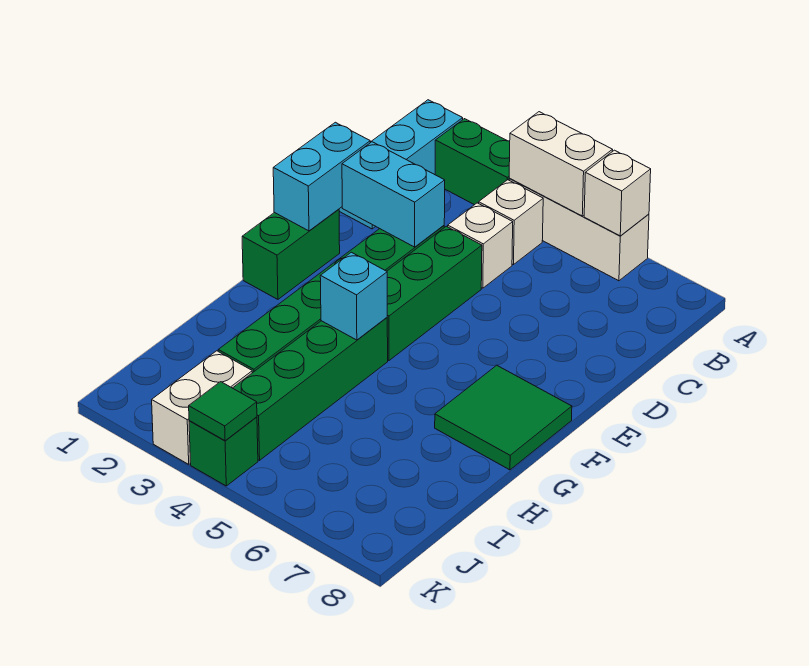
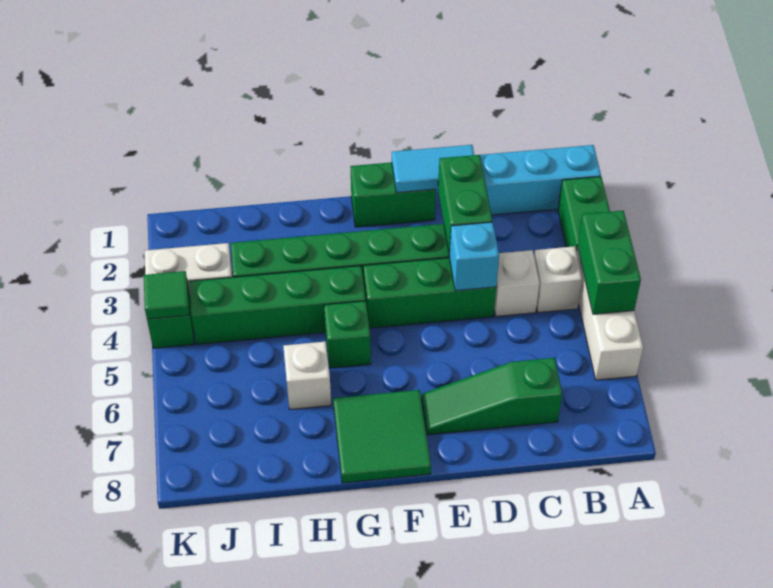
white 1x2 brick [509,112,612,216] -> green 1x2 brick [577,211,641,314]
white 1x1 brick [584,150,651,236] -> white 1x1 brick moved to [283,341,331,410]
none -> green 1x3 slope [422,358,562,435]
cyan 1x2 brick [273,122,370,231] -> cyan 1x2 tile [392,145,474,193]
cyan 1x2 brick [342,142,445,247] -> green 1x2 brick [438,155,492,255]
cyan 1x1 brick [320,252,387,340] -> cyan 1x1 brick moved to [449,222,499,291]
none -> green 1x1 brick [324,301,371,368]

